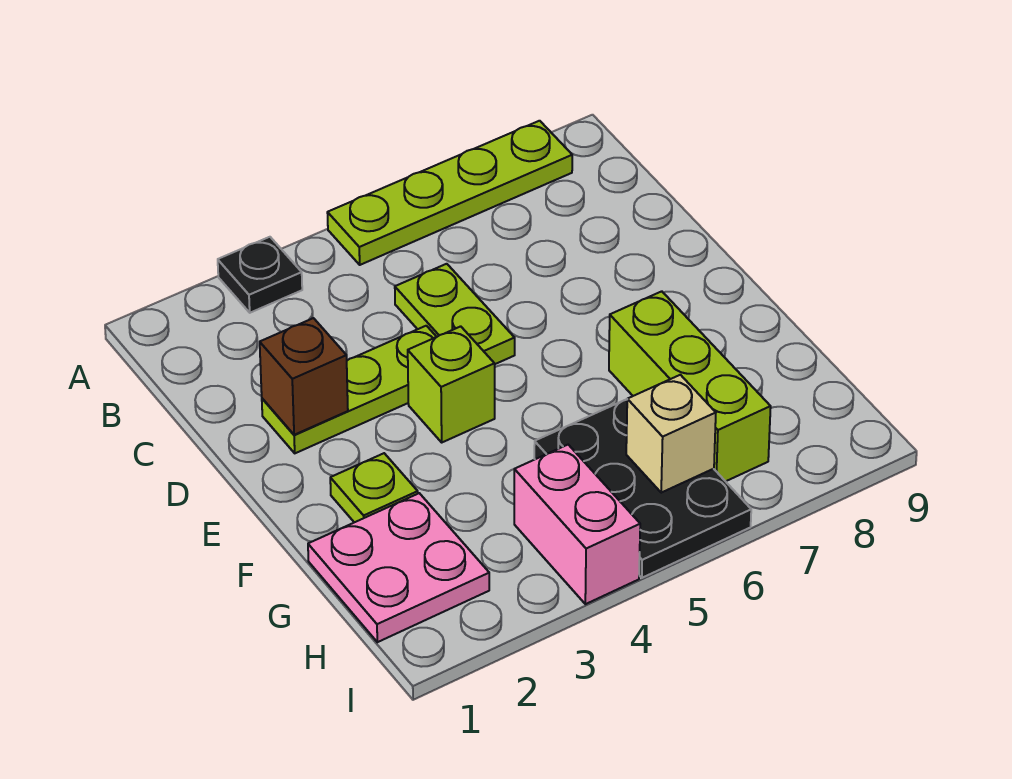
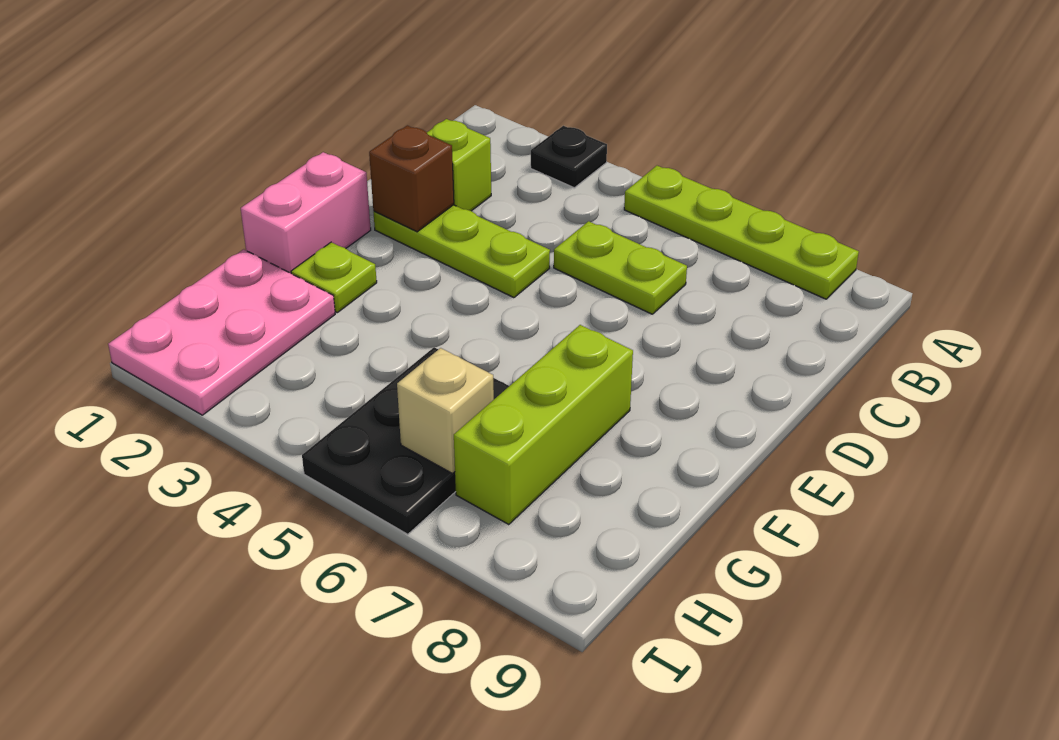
lime 1x2 plate [395,264,515,364] -> lime 1x2 plate turned to [554,221,687,314]
lime 1x1 brick [408,326,495,442] -> lime 1x1 brick moved to [427,119,491,211]
pink 2x2 plate [308,493,489,642] -> pink 2x3 plate [108,249,335,415]
pink 1x2 brick [514,445,640,604] -> pink 1x2 brick moved to [241,152,371,273]

